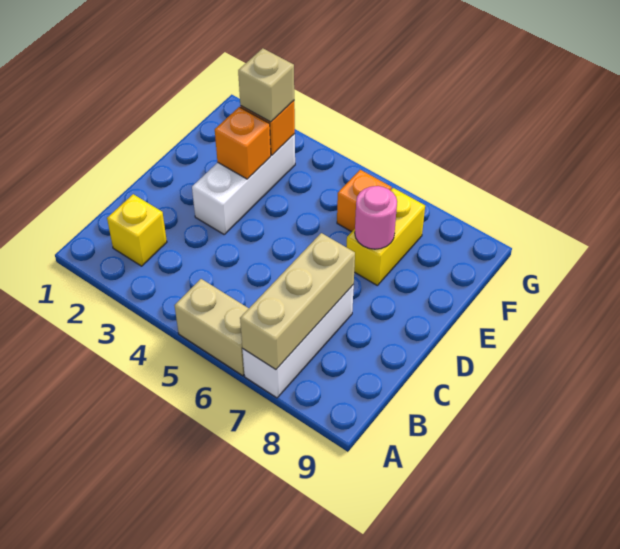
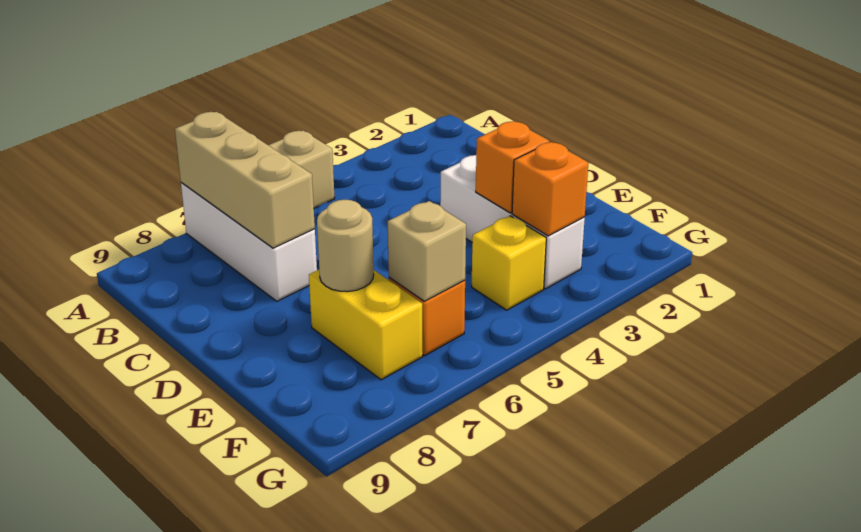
yellow 1x1 brick [107,194,167,266] -> yellow 1x1 brick moved to [472,216,546,310]
pink 1x1 round brick [355,186,397,249] -> tan 1x1 round brick [317,200,374,292]
tan 1x1 brick [238,48,294,122] -> tan 1x1 brick moved to [388,201,466,301]

